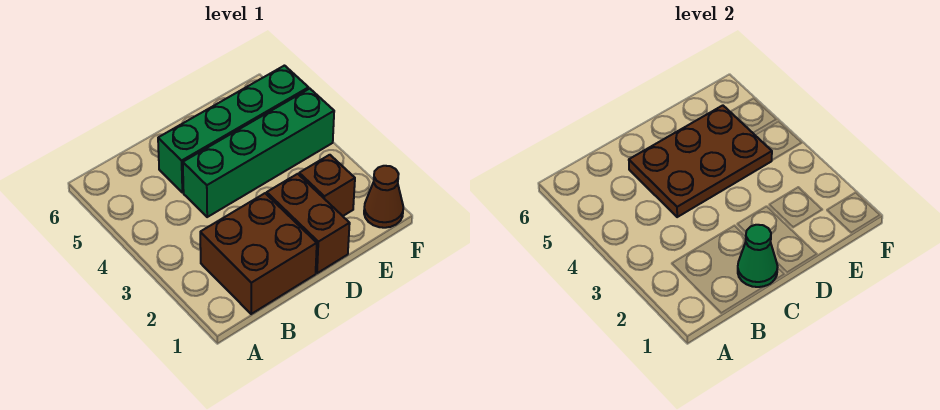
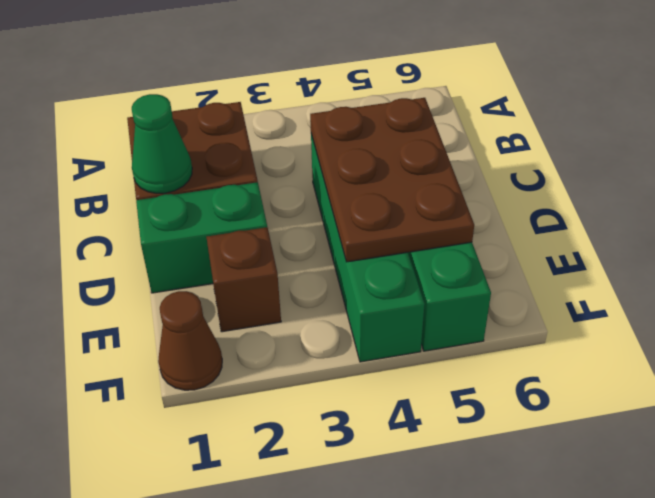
brown 1x2 brick [267,174,350,273] -> green 1x2 brick [136,182,267,293]

